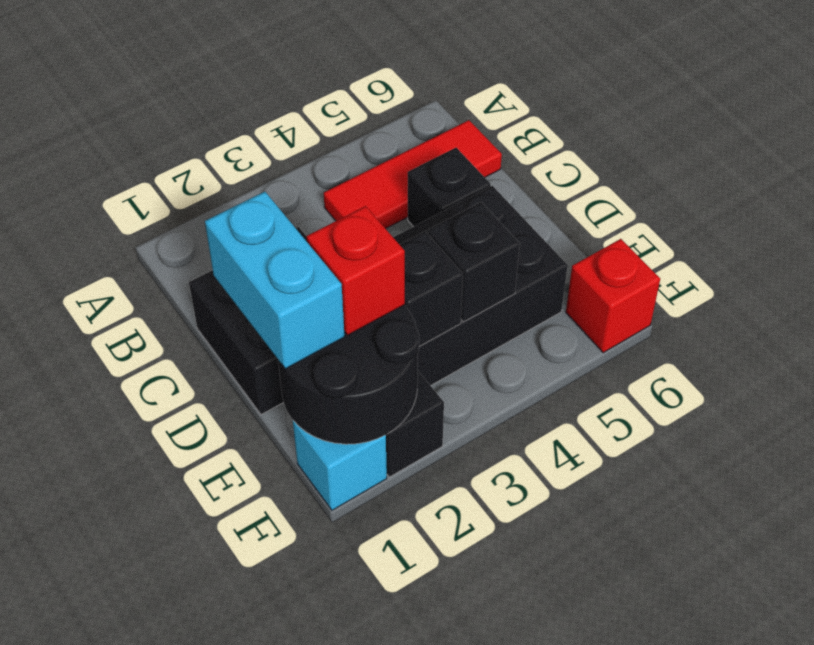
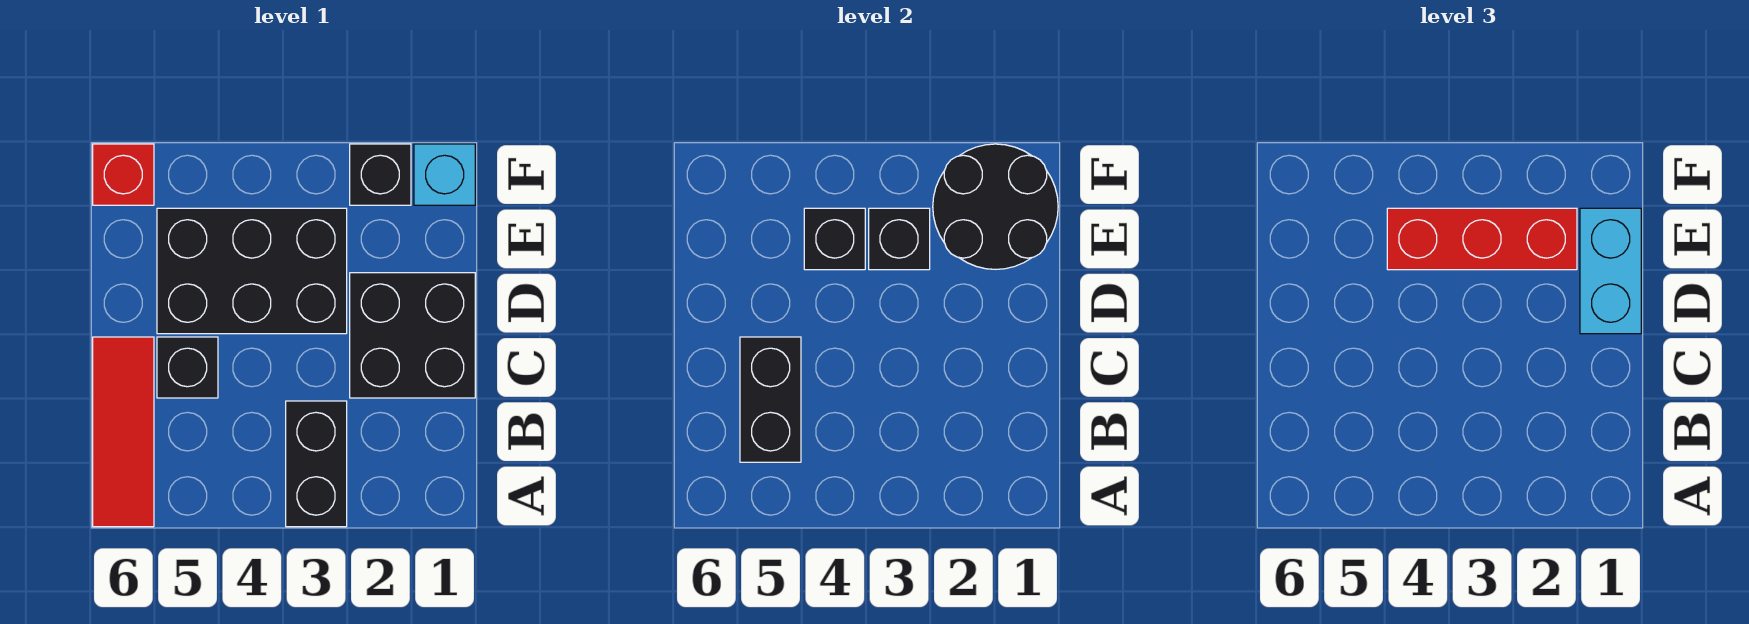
none -> black 1x2 brick [286,401,347,527]
red 1x3 tile [324,120,502,229] -> red 1x3 tile turned to [93,337,154,527]
none -> black 1x2 brick [740,337,801,462]
red 1x1 brick [306,206,405,335] -> red 1x3 brick [1387,208,1577,270]

